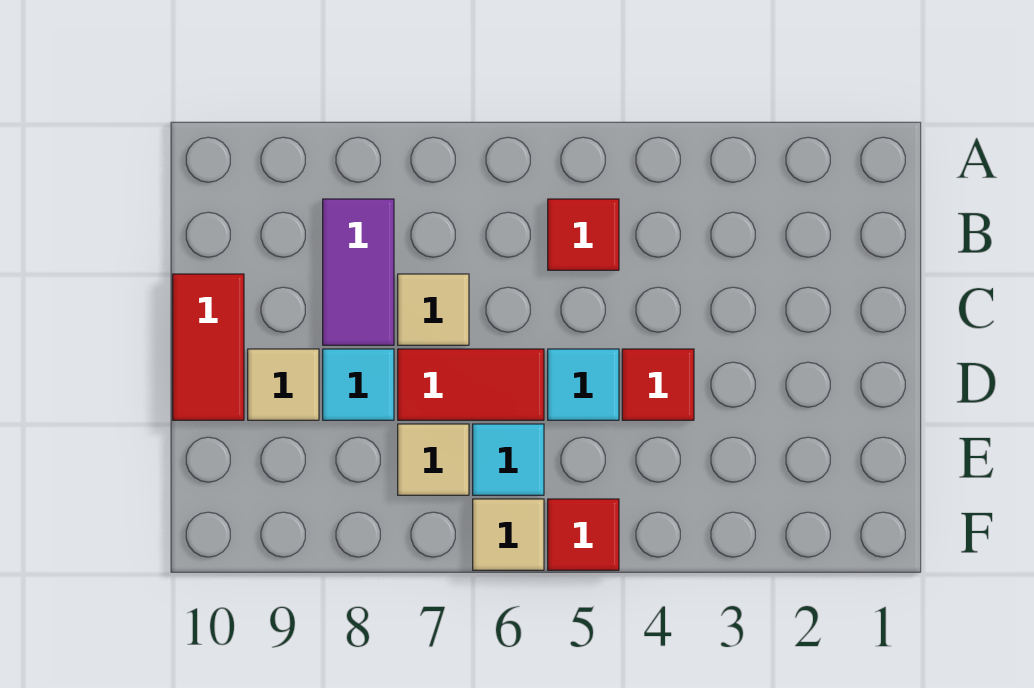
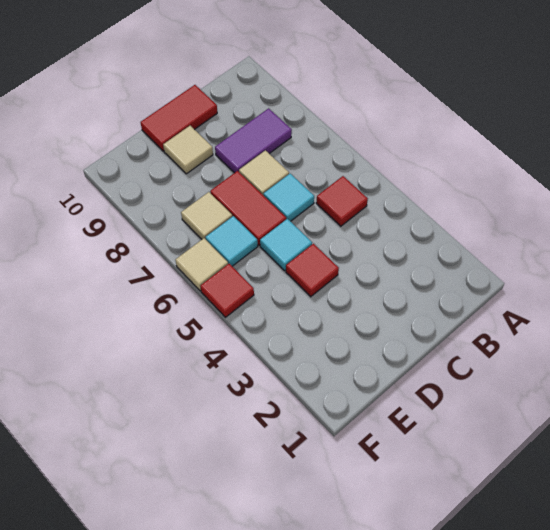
cyan 1x1 tile [323,349,394,420] -> cyan 1x1 tile moved to [264,174,314,221]

